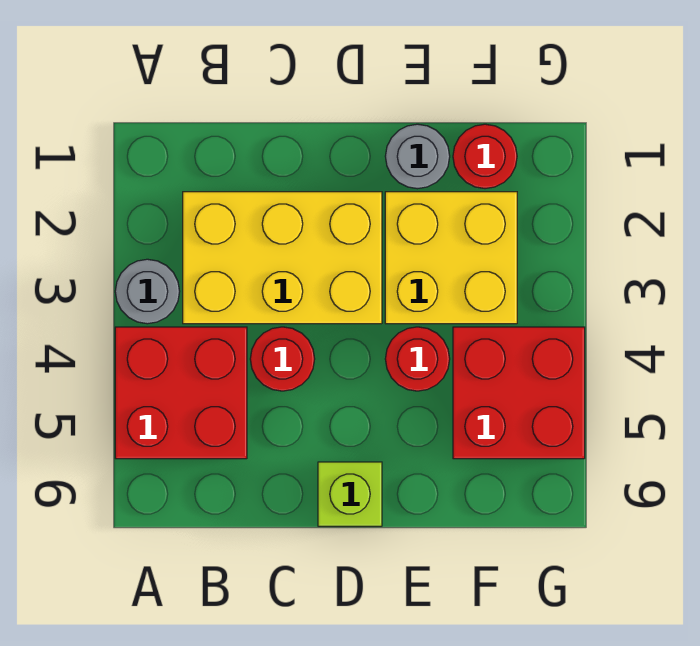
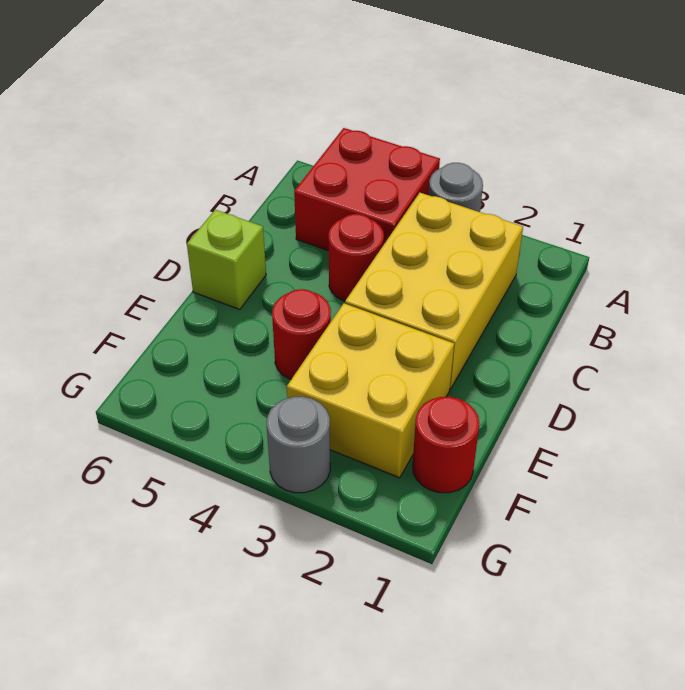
grey 1x1 round brick [385,124,450,189] -> grey 1x1 round brick moved to [267,397,330,493]
red 2x2 brick [453,327,585,459] -> none

